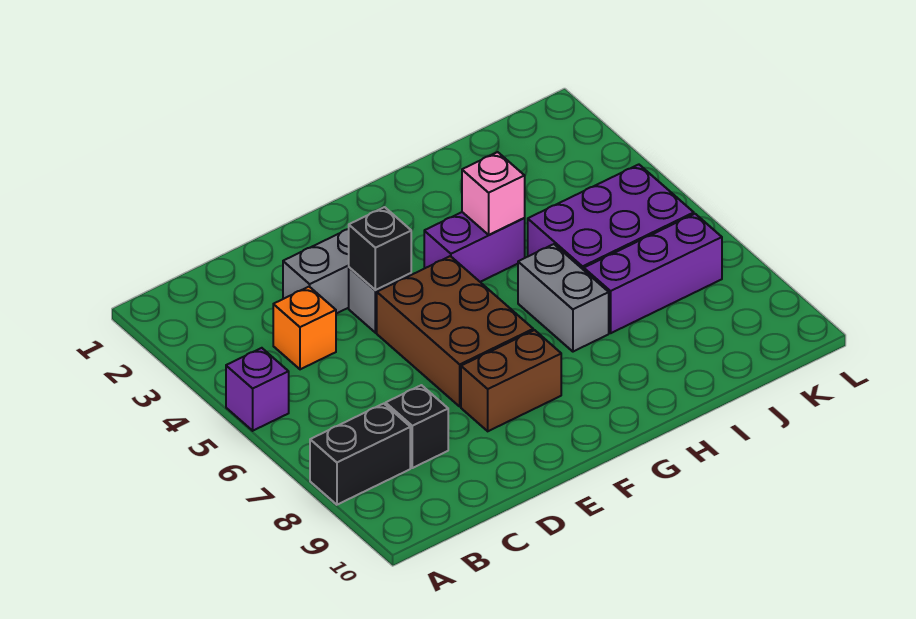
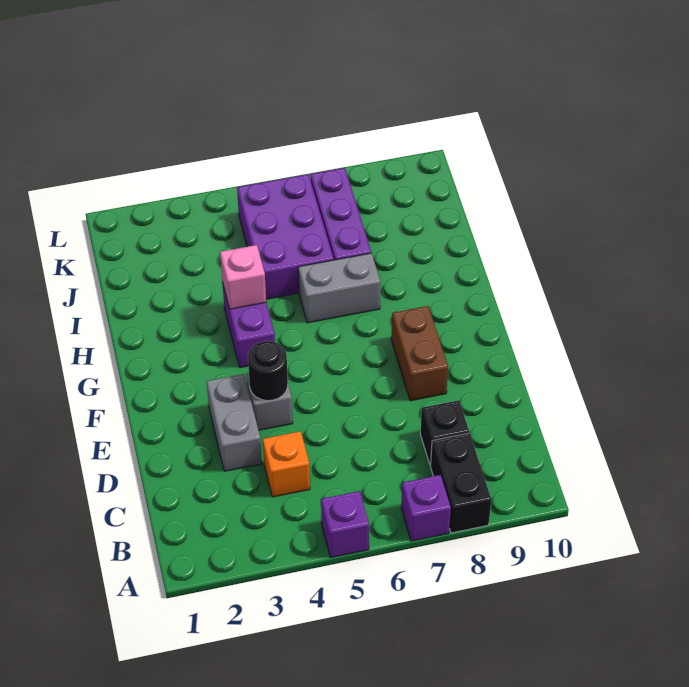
none -> purple 1x1 brick [401,475,451,541]
black 1x1 brick [349,207,411,290] -> black 1x1 round brick [248,341,288,401]
brown 2x3 brick [377,256,533,406] -> none

